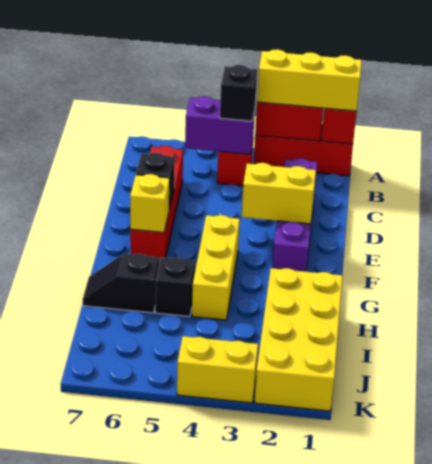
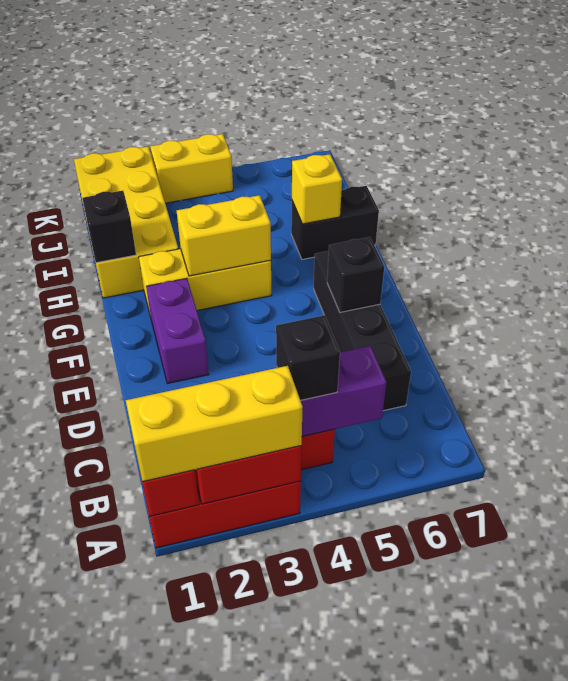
purple 1x4 brick [272,158,317,272] -> purple 1x2 brick [146,278,209,383]
red 1x4 brick [130,145,183,263] -> black 1x4 brick [314,251,411,411]
yellow 1x2 brick [242,163,316,224] -> yellow 1x2 brick moved to [177,195,271,276]
yellow 1x3 brick [192,215,240,320] -> yellow 1x3 brick turned to [139,249,271,317]
yellow 1x1 brick [130,174,170,233] -> yellow 1x1 brick moved to [292,154,342,224]
black 1x1 brick [155,257,195,316] -> black 1x1 brick moved to [82,191,136,263]
black 1x2 slope [83,254,159,313] -> black 1x2 brick [291,186,379,260]

